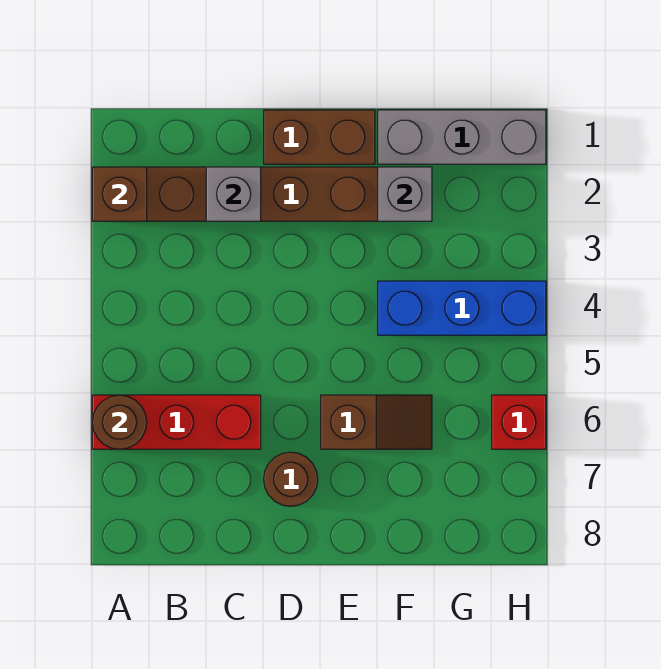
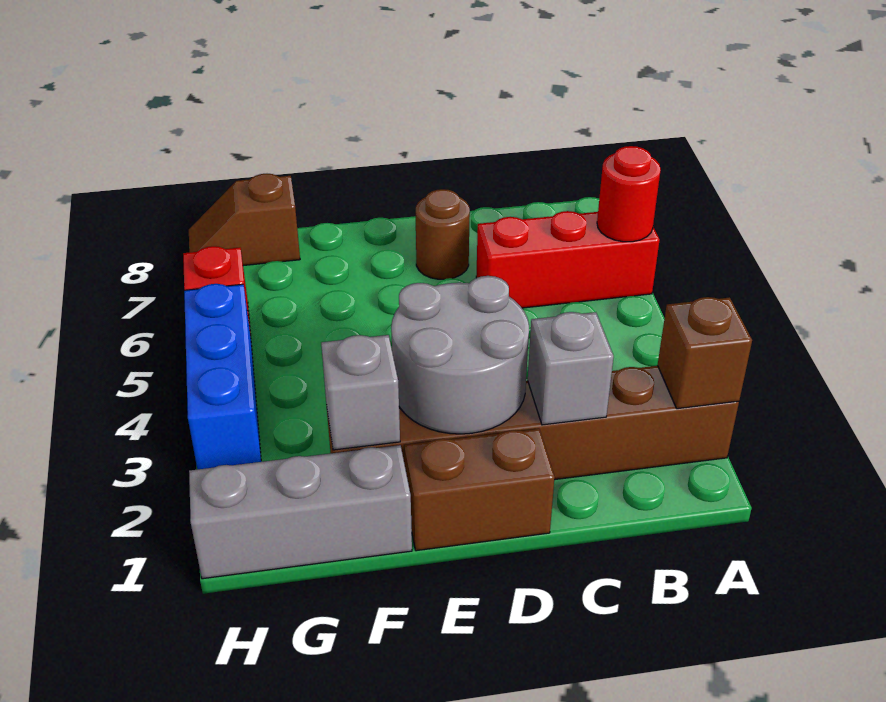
brown 1x1 round brick [92,395,147,449] -> red 1x1 round brick [597,146,661,242]
none -> grey 2x2 round brick [391,276,529,434]
brown 1x2 slope [321,395,432,449] -> brown 1x2 slope moved to [189,174,300,266]
blue 1x3 brick [378,281,546,335] -> blue 1x3 brick turned to [184,284,261,469]

